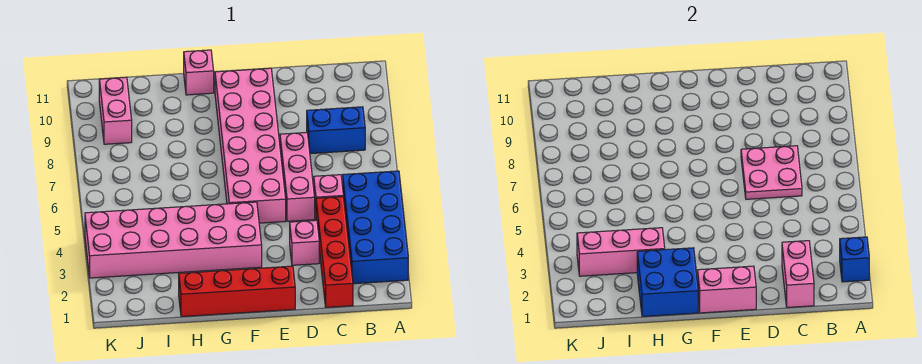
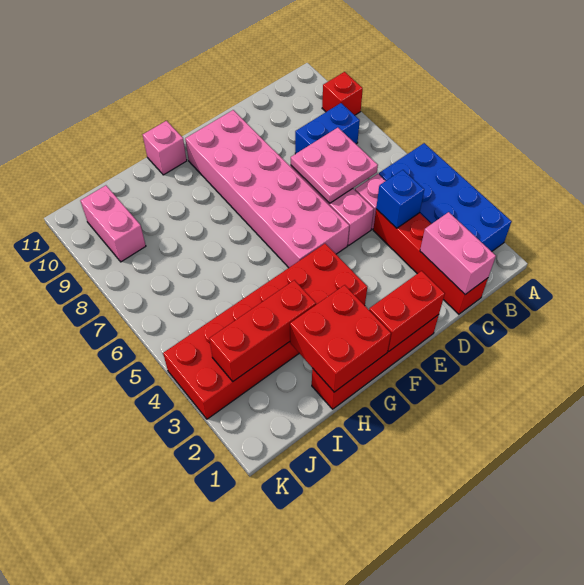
blue 1x1 brick [840,237,869,282] -> blue 1x1 brick moved to [376,170,424,228]
none -> red 1x1 brick [322,72,363,115]
pink 1x1 brick [290,220,319,265] -> none
pink 1x2 brick [698,266,756,313] -> red 1x2 brick [369,271,445,352]
pink 2x6 brick [85,202,262,278] -> red 2x6 brick [163,244,367,419]
blue 2x2 brick [637,248,698,317] -> red 2x2 brick [290,285,391,392]
pink 1x3 brick [577,228,665,276] -> red 1x3 brick [209,280,316,381]

